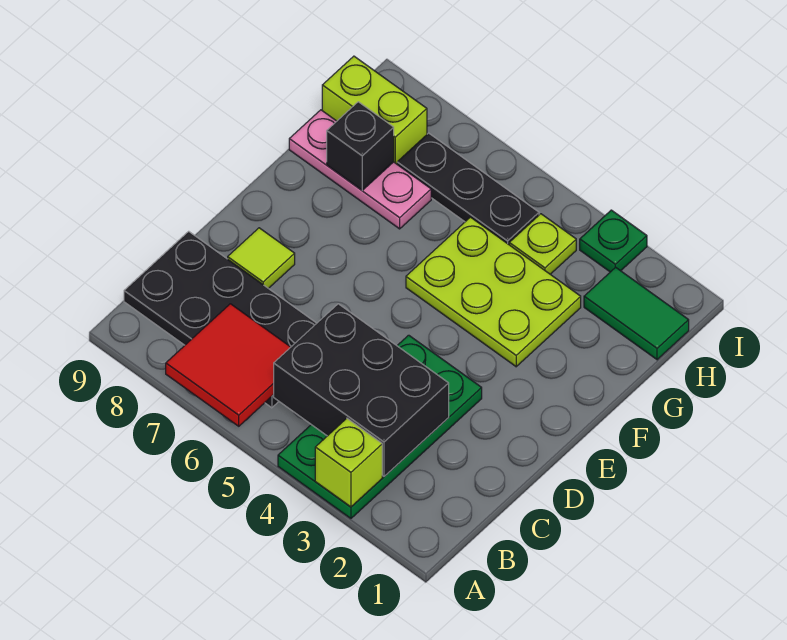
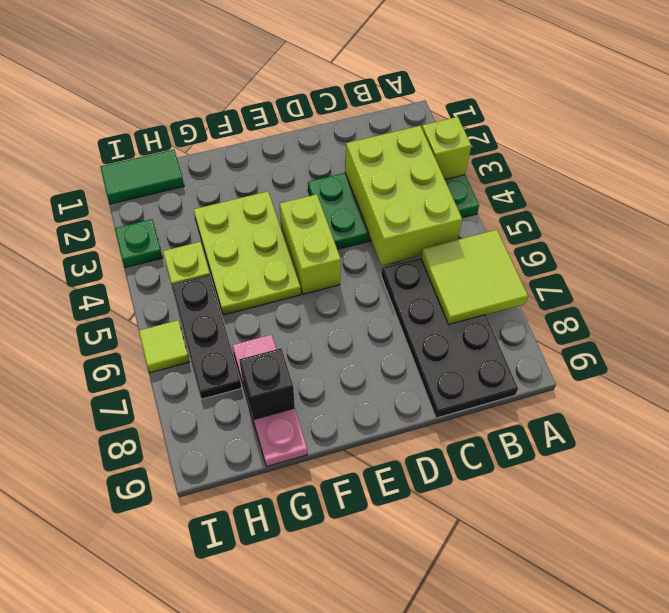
red 2x2 tile [166,304,290,426] -> lime 2x2 tile [421,230,528,324]
black 2x3 brick [274,304,449,476] -> lime 2x3 brick [345,126,462,266]
lime 1x1 tile [228,228,295,289] -> lime 1x1 tile moved to [139,320,189,373]
green 1x2 tile [584,267,689,360] -> green 1x2 tile turned to [100,150,184,204]
lime 1x2 brick [322,56,427,164] -> lime 1x2 brick moved to [280,194,341,294]

